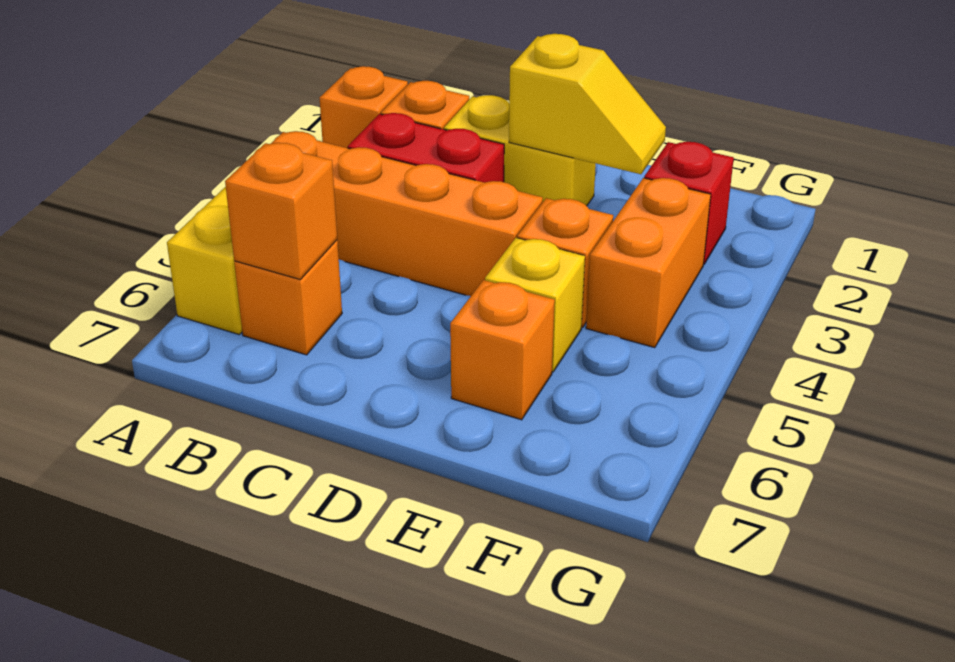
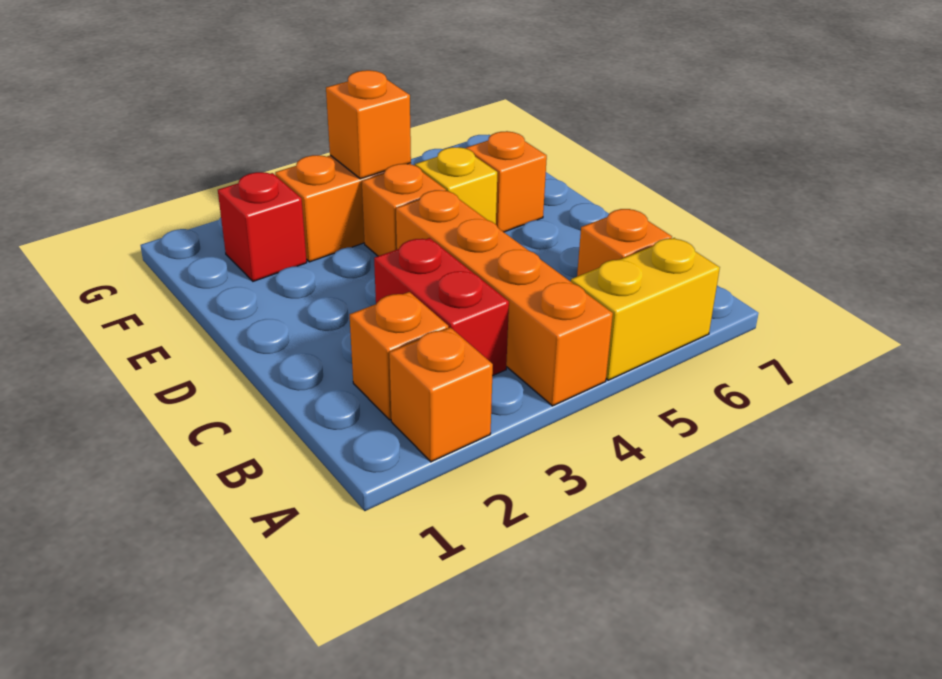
orange 1x1 brick [225,143,337,279] -> orange 1x1 brick moved to [326,70,411,179]
yellow 1x2 brick [444,95,596,206] -> none
yellow 1x2 slope [509,34,666,174] -> none

